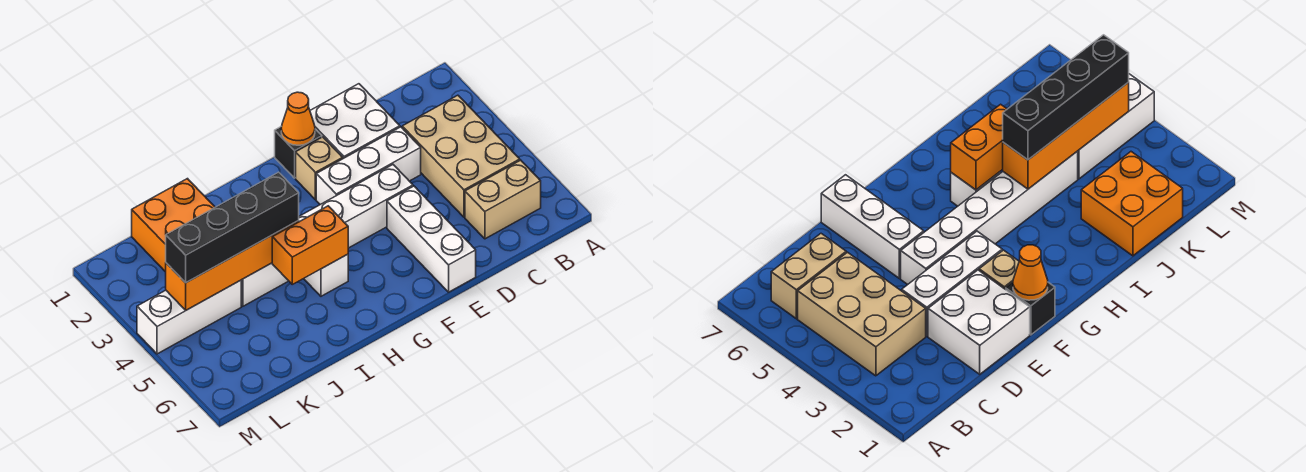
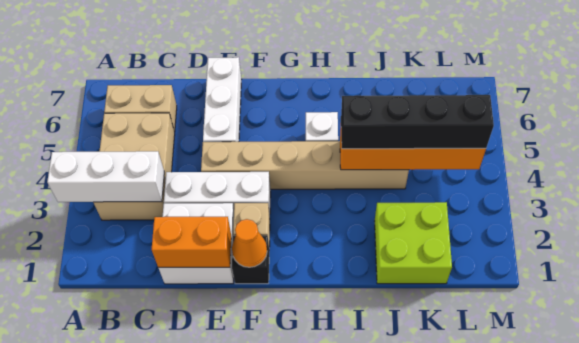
white 1x6 brick [241,165,413,306] -> tan 1x6 brick [201,141,409,189]
orange 1x2 brick [272,206,348,284] -> orange 1x2 brick moved to [152,217,231,268]
orange 2x2 brick [132,179,215,272] -> lime 2x2 brick [375,202,452,284]
white 1x3 brick [137,280,241,354] -> white 1x3 brick moved to [47,151,164,202]

